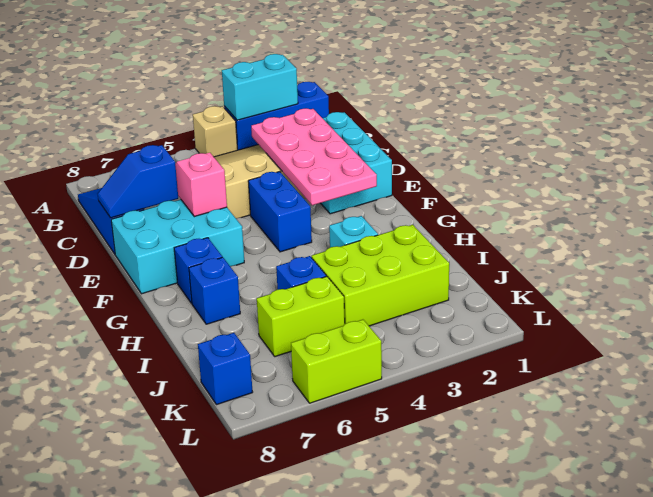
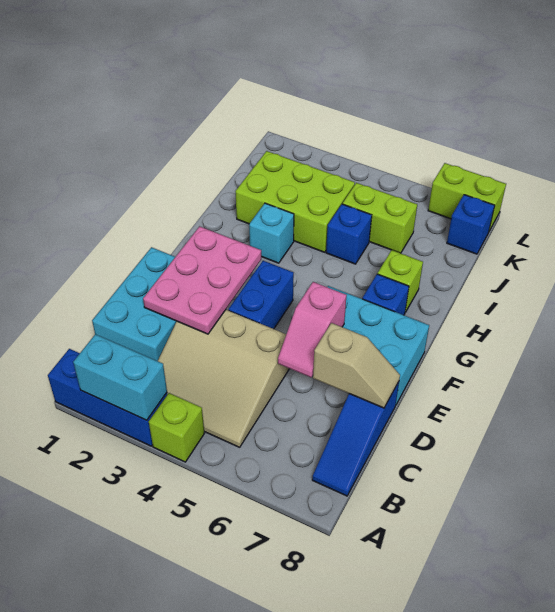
tan 1x1 brick [193,106,237,157] -> lime 1x1 brick [149,393,204,462]
pink 2x4 plate [251,108,377,205] -> pink 2x3 plate [143,226,261,334]
blue 1x2 slope [98,145,178,218] -> tan 1x2 slope [313,323,400,408]
blue 1x1 brick [189,257,240,324] -> lime 1x1 brick [378,250,423,312]
lime 1x2 brick [291,320,382,403] -> lime 1x2 brick moved to [428,163,506,231]

